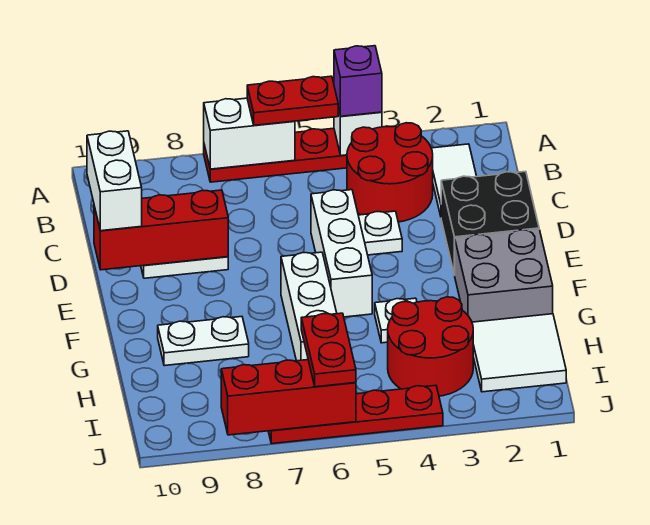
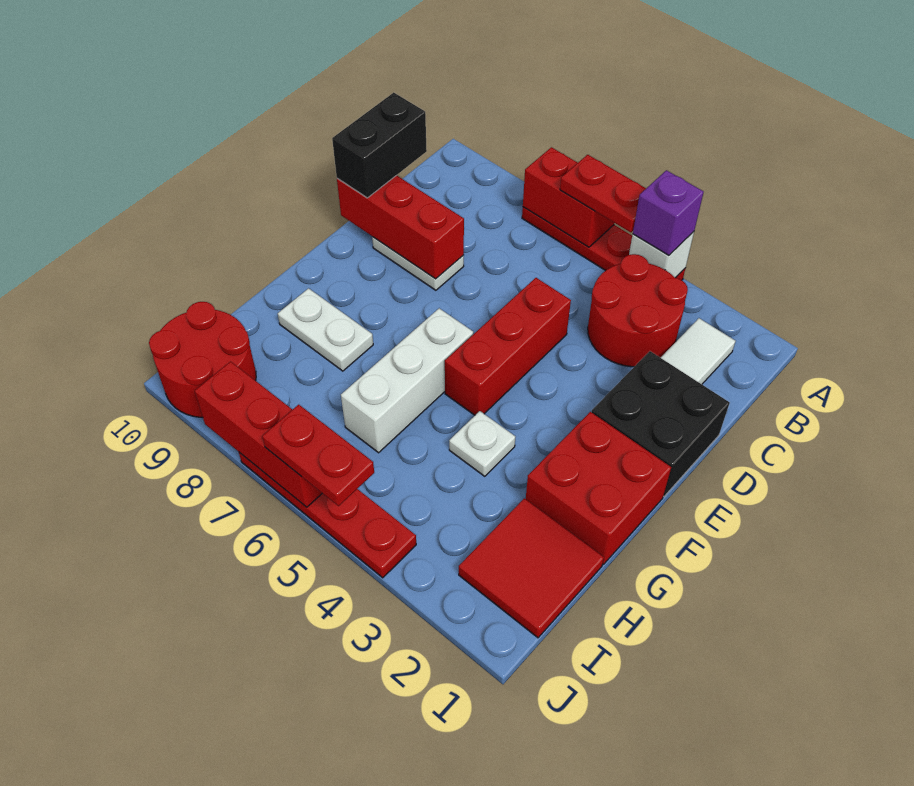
white 1x2 brick [204,98,295,169] -> red 1x2 brick [523,147,614,247]
white 1x2 brick [87,131,142,231] -> black 1x2 brick [332,93,427,198]
white 1x1 plate [358,211,402,255] -> none
white 1x3 brick [311,190,372,317] -> red 1x3 brick [445,278,571,415]
grey 2x2 brick [455,230,553,322] -> red 2x2 brick [526,412,671,565]
white 2x2 tile [472,314,566,392] -> red 2x2 tile [459,498,604,638]
red 2x2 round brick [388,297,473,396] -> red 2x2 round brick moved to [149,302,256,417]
red 1x2 plate [301,313,356,387] -> red 1x2 plate turned to [262,405,374,506]

